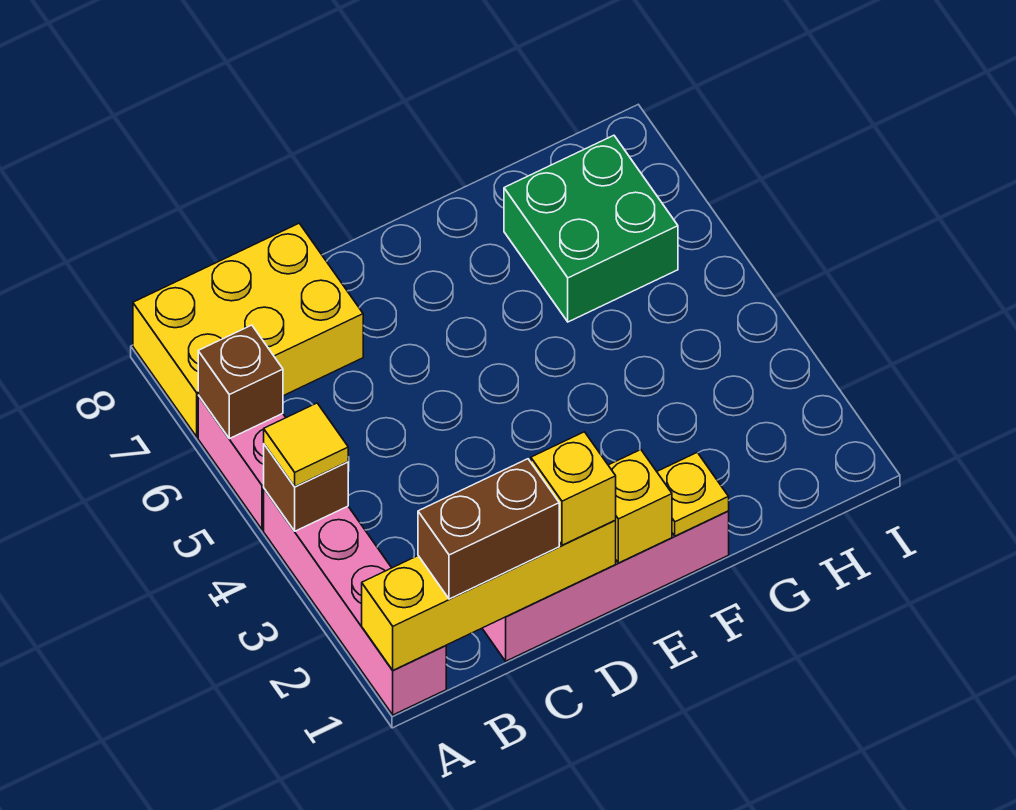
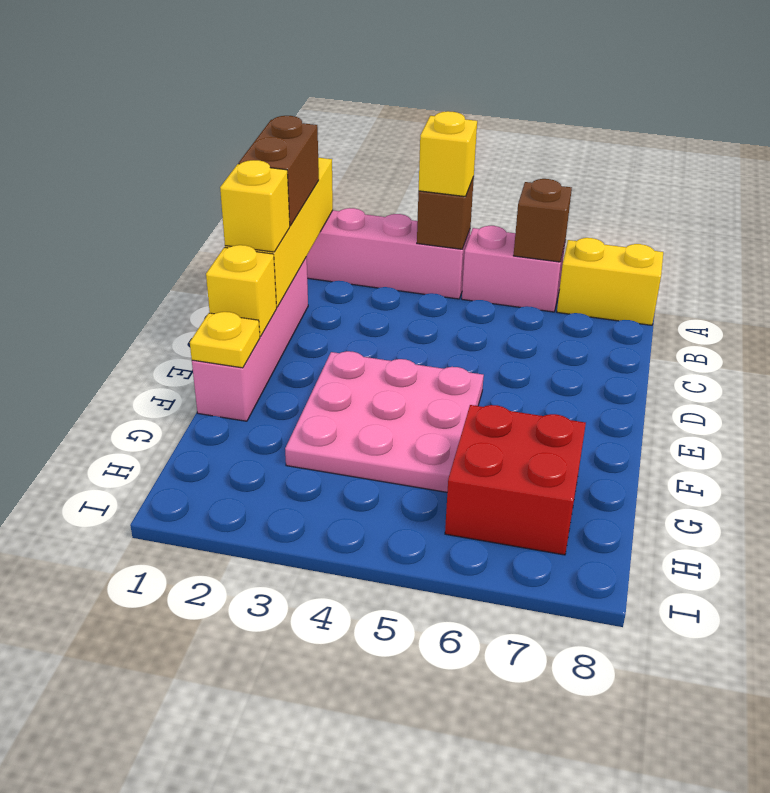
yellow 1x1 tile [264,403,348,487] -> yellow 1x1 brick [419,111,477,197]
yellow 2x3 brick [133,223,363,437] -> yellow 1x2 brick [557,238,663,325]
none -> pink 3x3 plate [285,351,484,492]
green 2x2 brick [504,135,678,322] -> red 2x2 brick [445,405,586,555]

